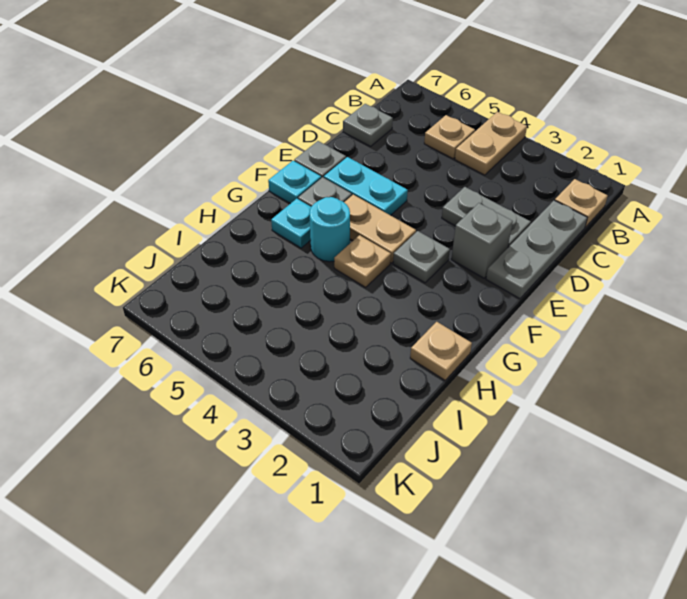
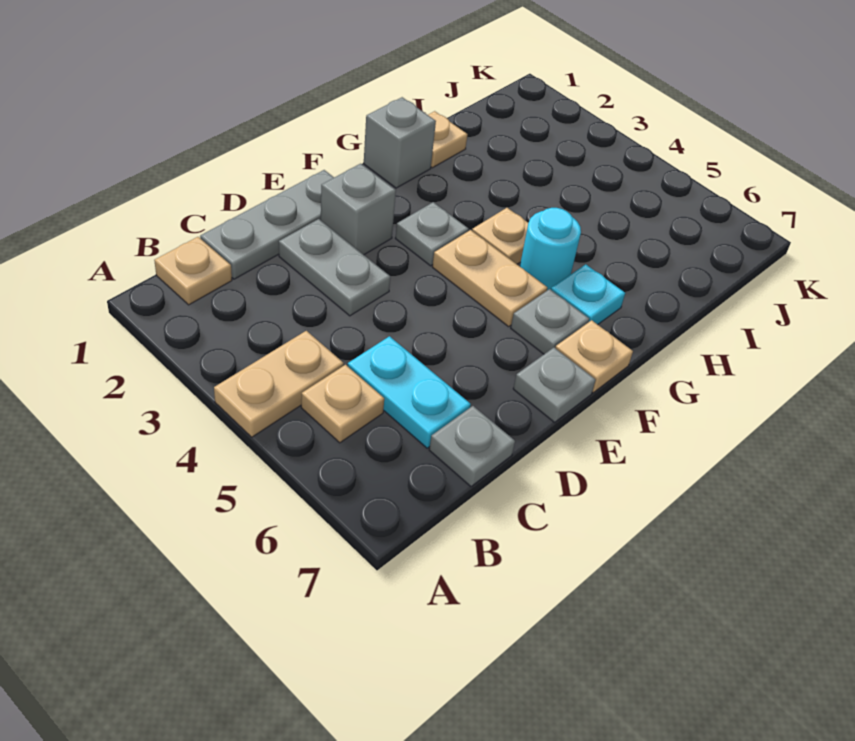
cyan 1x2 plate [324,157,408,215] -> cyan 1x2 plate moved to [348,336,471,448]
cyan 1x1 plate [268,161,321,204] -> tan 1x1 plate [555,320,633,393]
none -> grey 1x1 brick [364,97,436,188]

